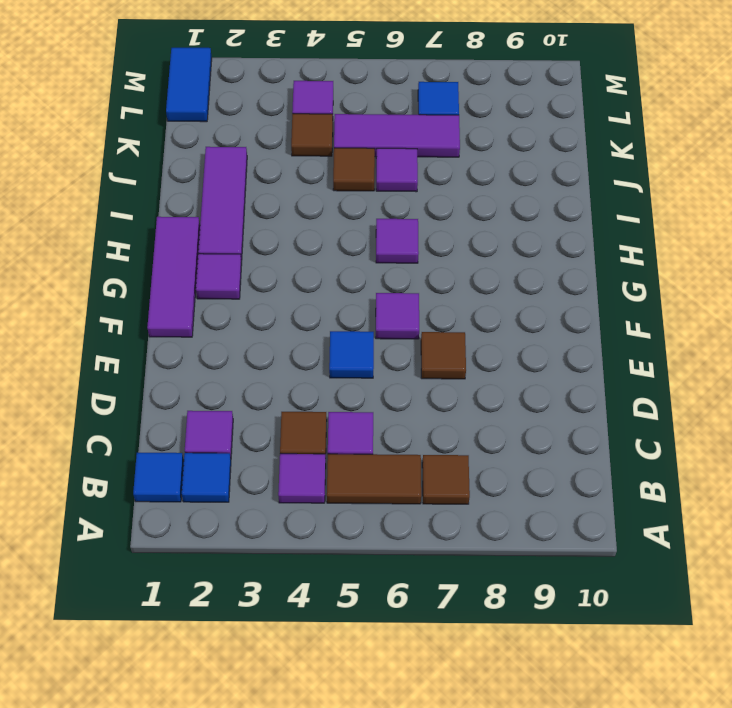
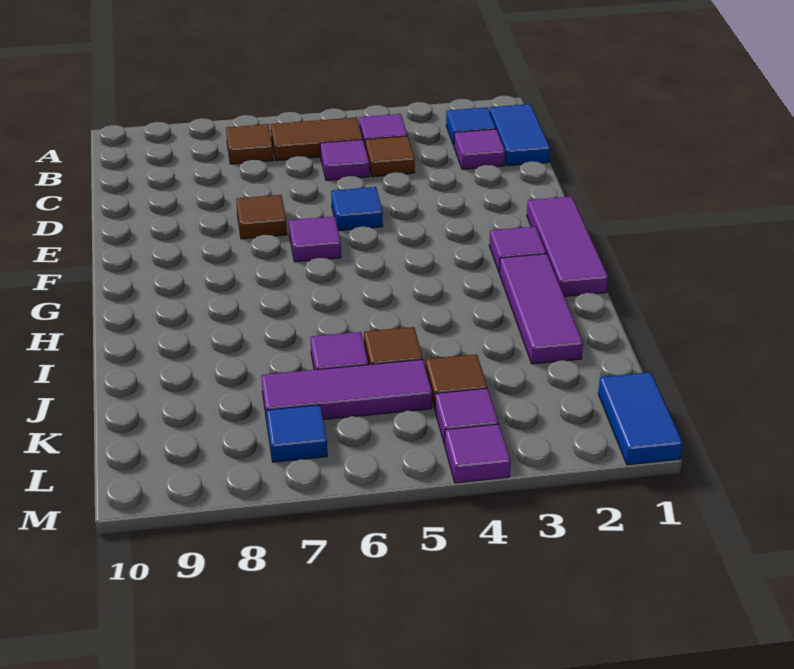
blue 1x1 tile [133,453,184,502] -> blue 1x2 tile [490,104,550,166]
purple 1x1 tile [376,219,419,263] -> purple 1x1 tile moved to [444,424,511,483]

